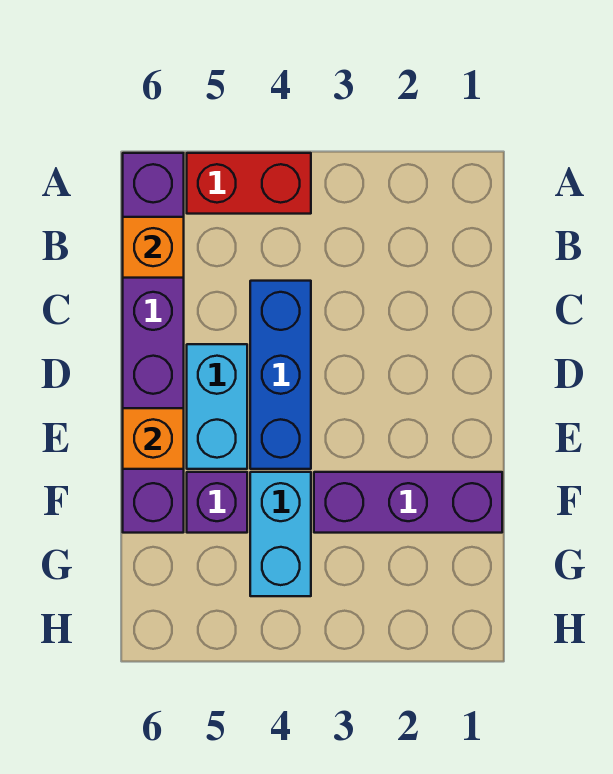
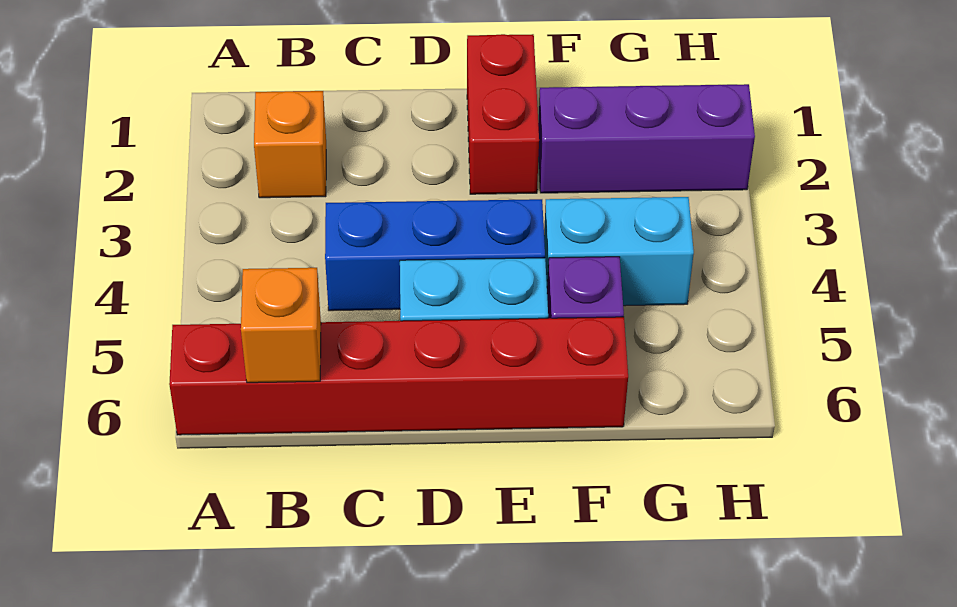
red 1x2 brick [187,153,311,214] -> red 1x2 brick moved to [467,34,539,194]
purple 1x6 brick [123,153,184,533] -> red 1x6 brick [169,317,628,435]
orange 1x1 brick [123,408,184,469] -> orange 1x1 brick moved to [254,91,326,198]
purple 1x3 brick [314,472,502,533] -> purple 1x3 brick turned to [538,84,755,193]

